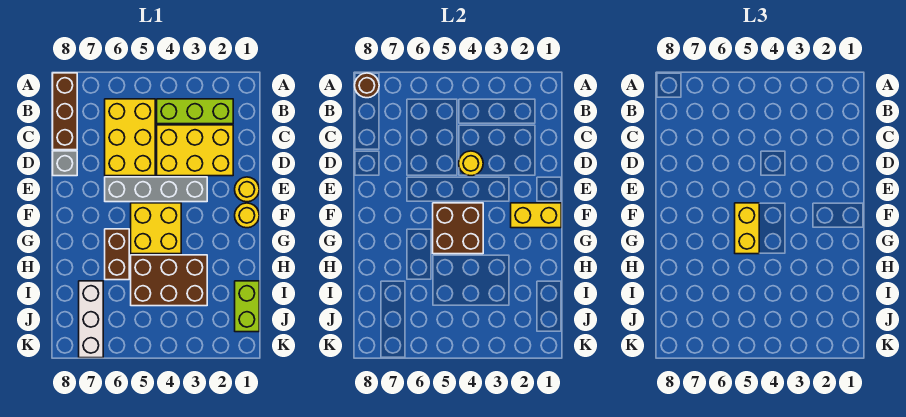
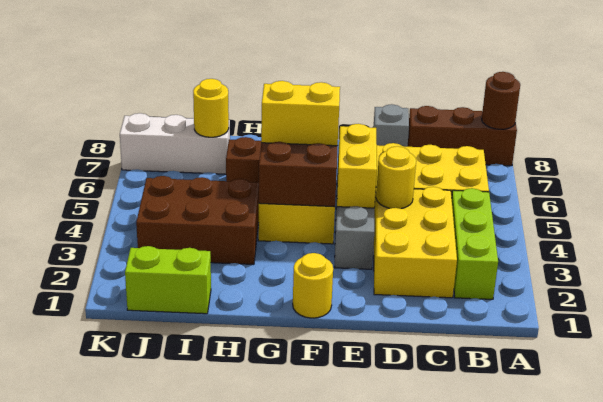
yellow 1x1 round brick [235,177,259,202] -> yellow 1x1 round brick moved to [193,79,229,137]
yellow 1x2 brick [511,203,561,228] -> yellow 1x2 brick moved to [337,124,377,208]
brown 2x3 brick [131,255,207,306] -> brown 2x3 brick turned to [136,176,259,264]

